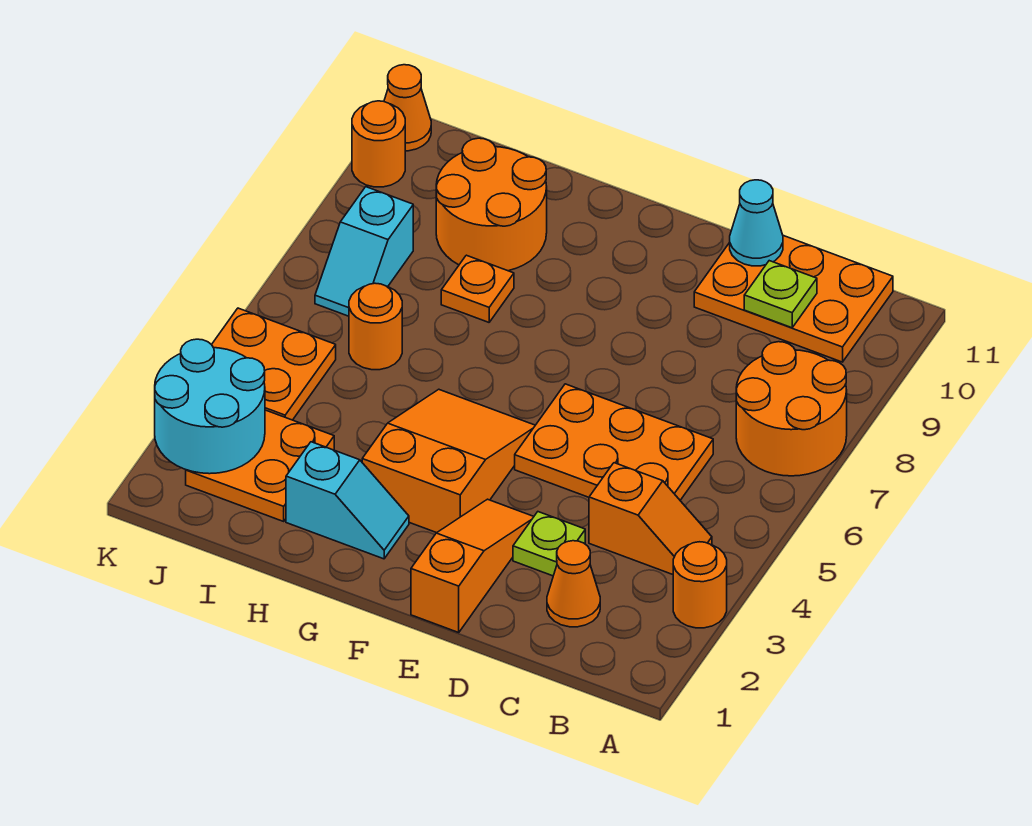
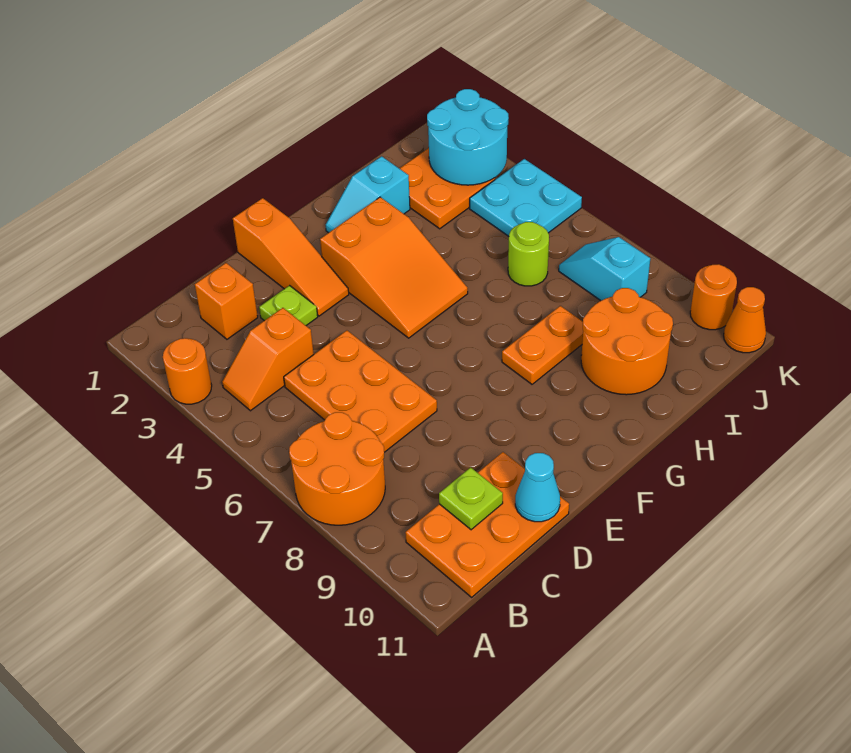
orange 1x1 cone [547,541,600,627] -> orange 1x1 brick [195,263,258,339]
orange 2x3 plate [515,384,713,500] -> orange 2x3 plate turned to [284,330,437,452]
orange 1x1 plate [441,255,514,322] -> orange 1x2 plate [502,306,583,384]
orange 1x1 round brick [349,283,402,370] -> lime 1x1 round brick [508,222,549,286]
orange 2x2 plate [212,308,336,420] -> cyan 2x2 plate [470,159,582,236]

